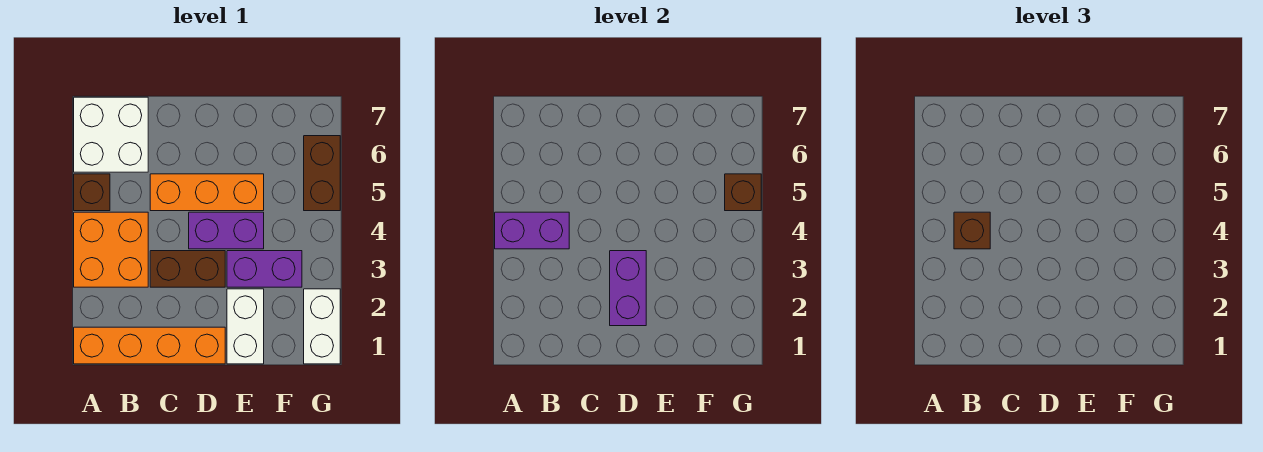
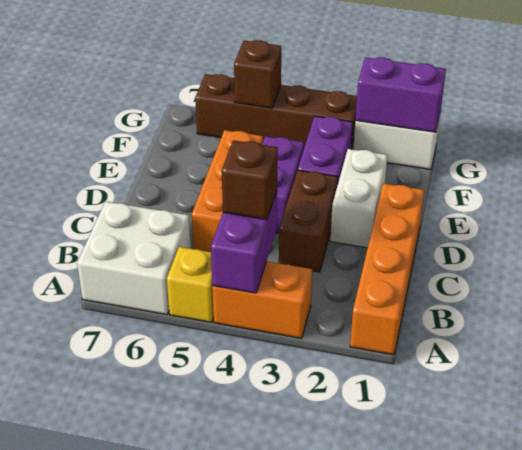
orange 2x2 brick [74,212,148,287] -> orange 1x2 brick [212,262,312,338]
brown 1x1 brick [74,174,110,211] -> yellow 1x1 brick [167,247,214,322]
purple 1x2 brick [610,251,646,326] -> purple 1x2 brick moved to [355,57,446,132]
white 1x2 brick [227,289,264,364] -> white 1x2 brick turned to [330,149,388,248]
brown 1x2 brick [304,136,340,211] -> brown 1x4 brick [195,74,357,149]

